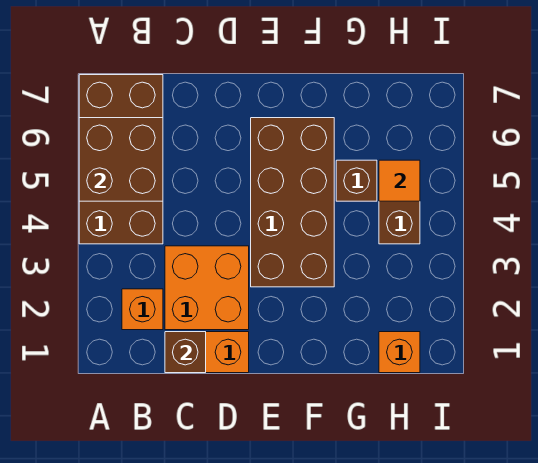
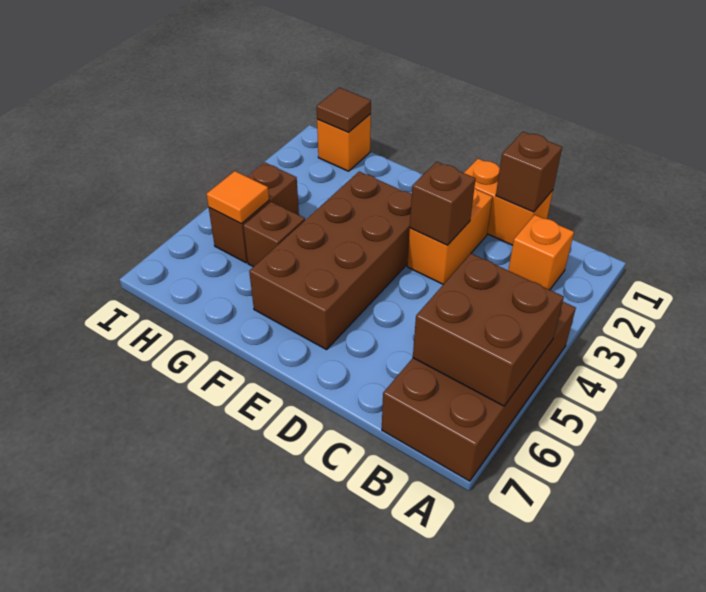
orange 2x2 brick [165,246,249,330] -> orange 1x2 brick [407,188,493,284]
none -> brown 1x1 brick [410,162,476,245]
none -> brown 1x1 tile [317,88,371,133]

